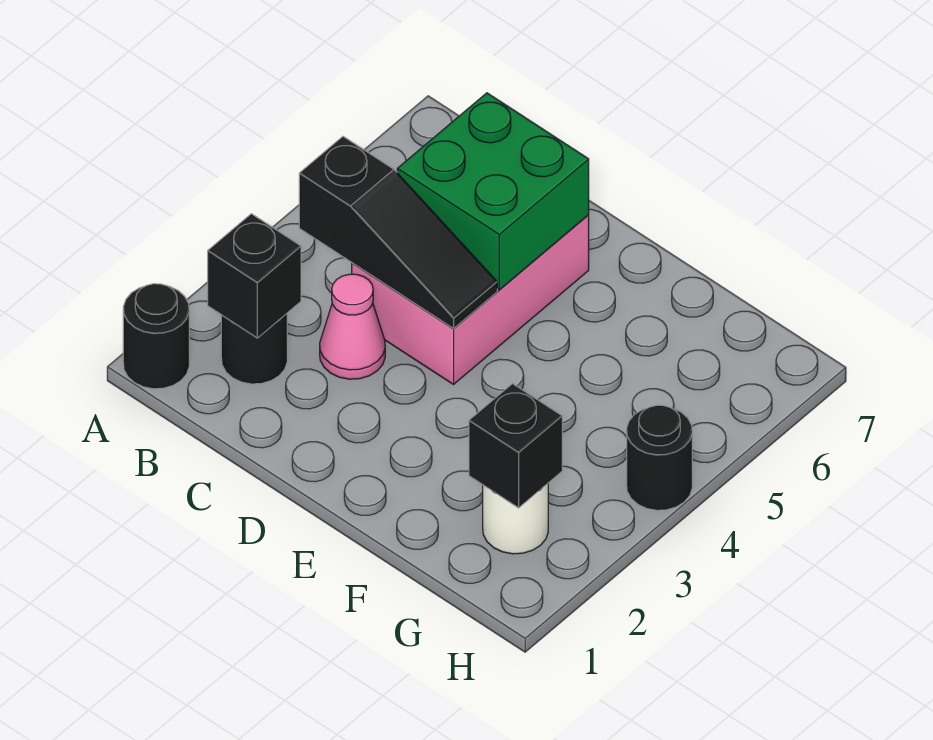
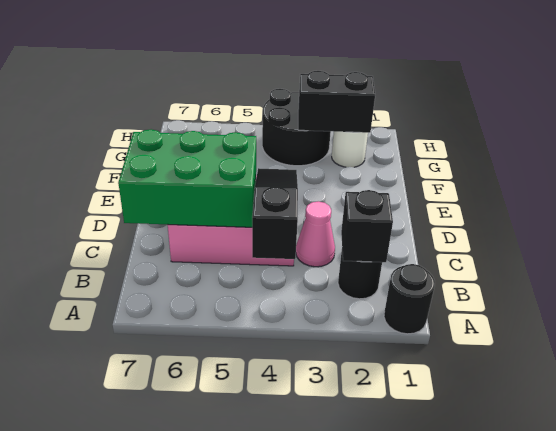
green 2x2 brick [397,93,589,290] -> green 2x3 brick [118,129,256,227]
black 1x1 brick [469,384,562,508] -> black 1x2 brick [298,71,375,133]
black 1x1 round brick [627,405,692,510] -> black 2x2 round brick [262,89,331,166]

